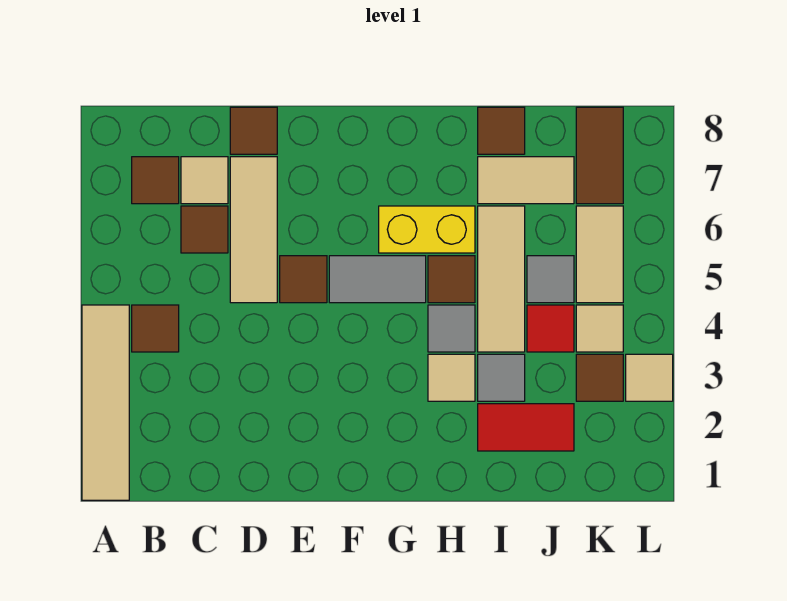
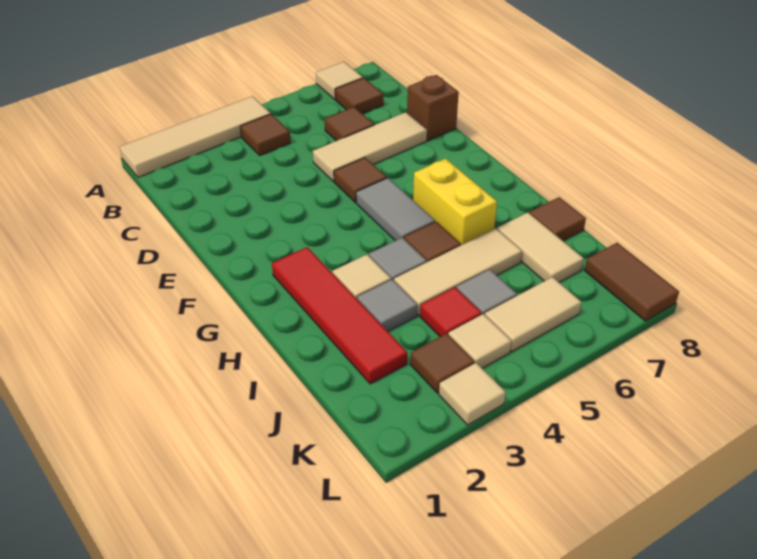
tan 1x1 tile [181,157,228,204] -> tan 1x1 tile moved to [316,62,363,99]
brown 1x1 tile [230,107,277,154] -> brown 1x1 brick [407,75,459,141]
red 1x2 tile [478,404,574,451] -> red 1x4 tile [272,247,407,384]
brown 1x2 tile [576,107,623,204] -> brown 1x2 tile turned to [585,243,679,321]

